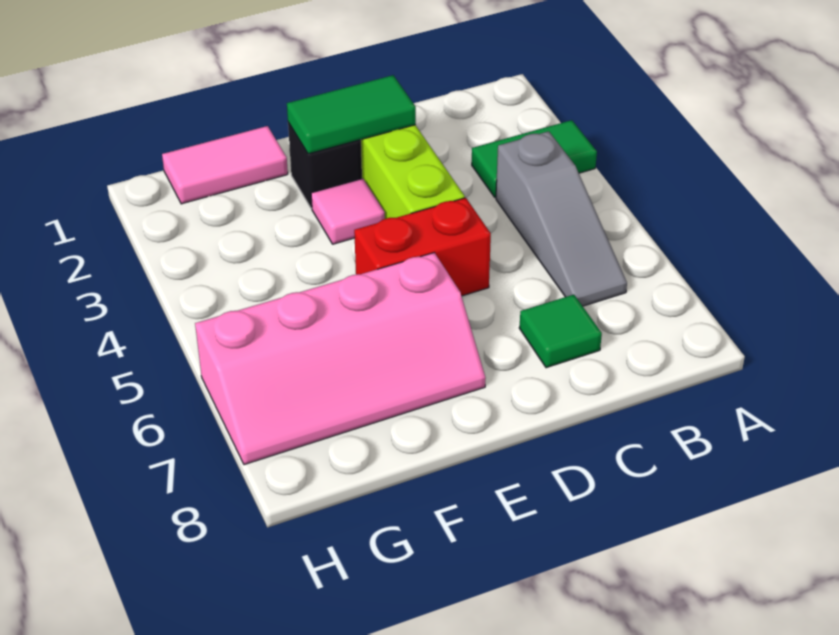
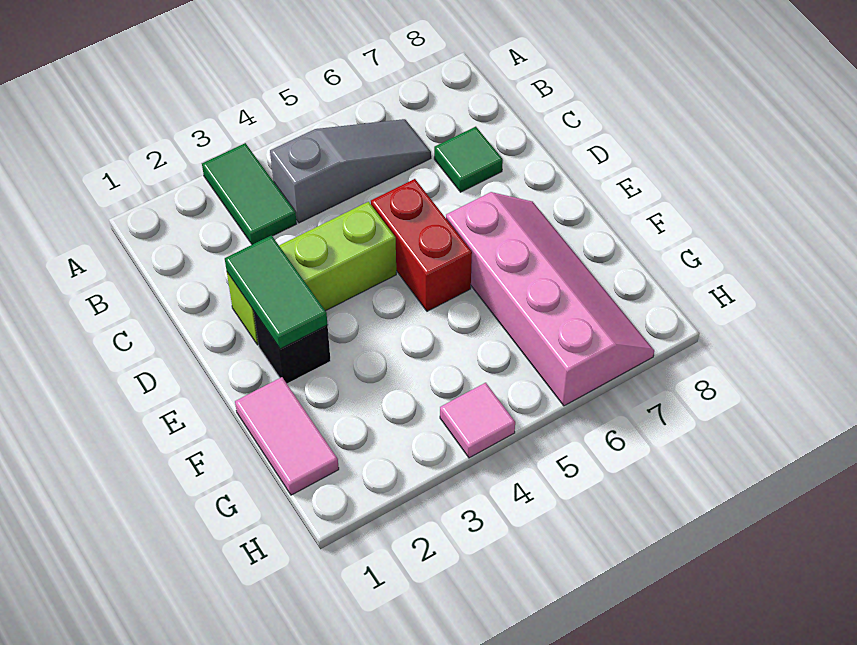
pink 1x1 tile [311,179,385,244] -> pink 1x1 tile moved to [440,383,515,458]

